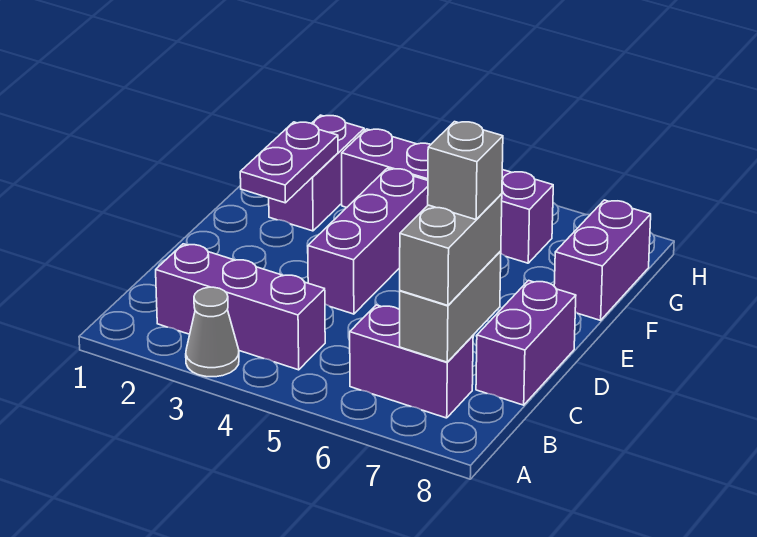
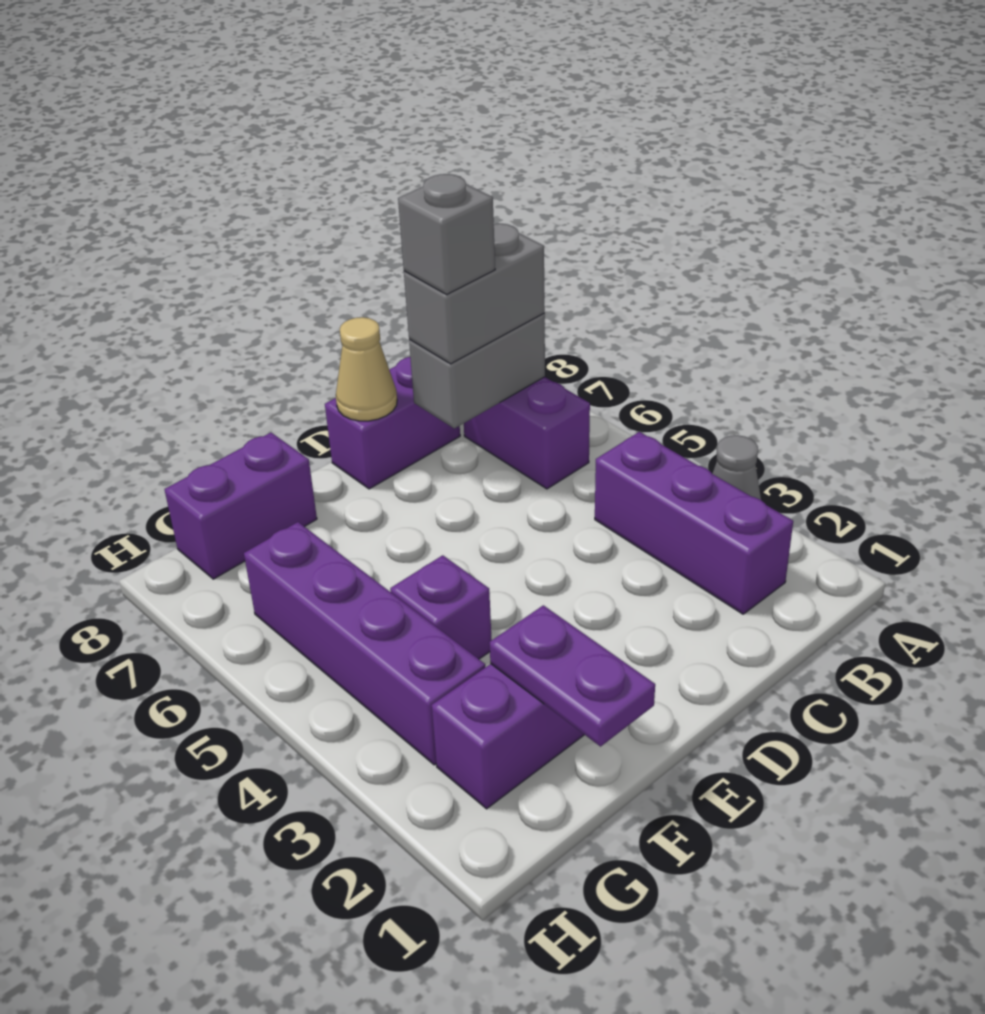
purple 1x3 brick [308,168,428,314] -> purple 1x1 brick [390,555,492,659]
none -> tan 1x1 cone [336,317,397,421]
purple 1x2 plate [240,122,338,203] -> purple 1x2 plate turned to [490,605,655,747]

